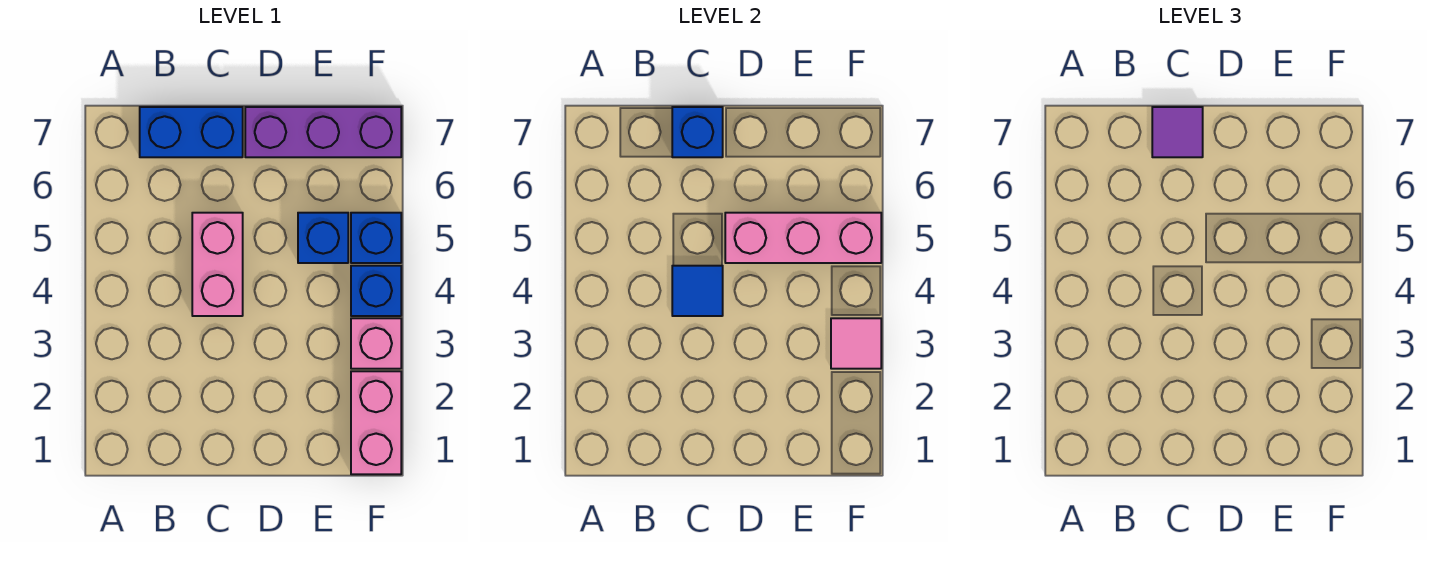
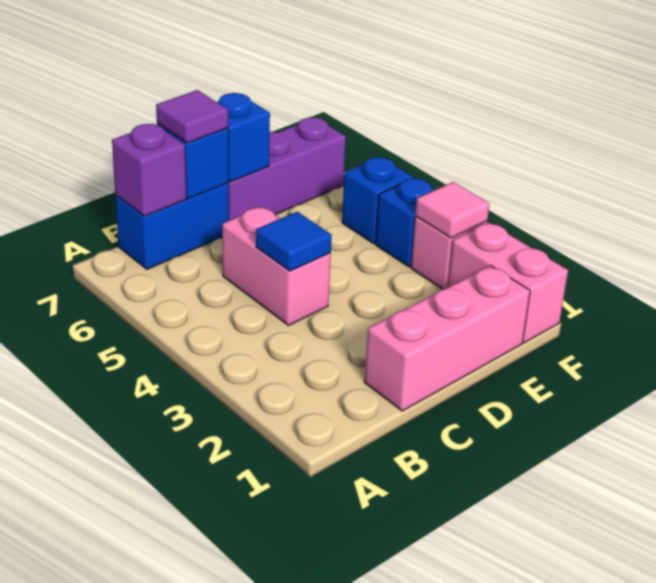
none -> purple 1x1 brick [112,124,186,216]
pink 1x3 brick [725,213,881,263] -> pink 1x3 brick moved to [364,266,530,411]
blue 1x1 brick [298,213,348,263] -> blue 1x1 brick moved to [217,93,270,182]

